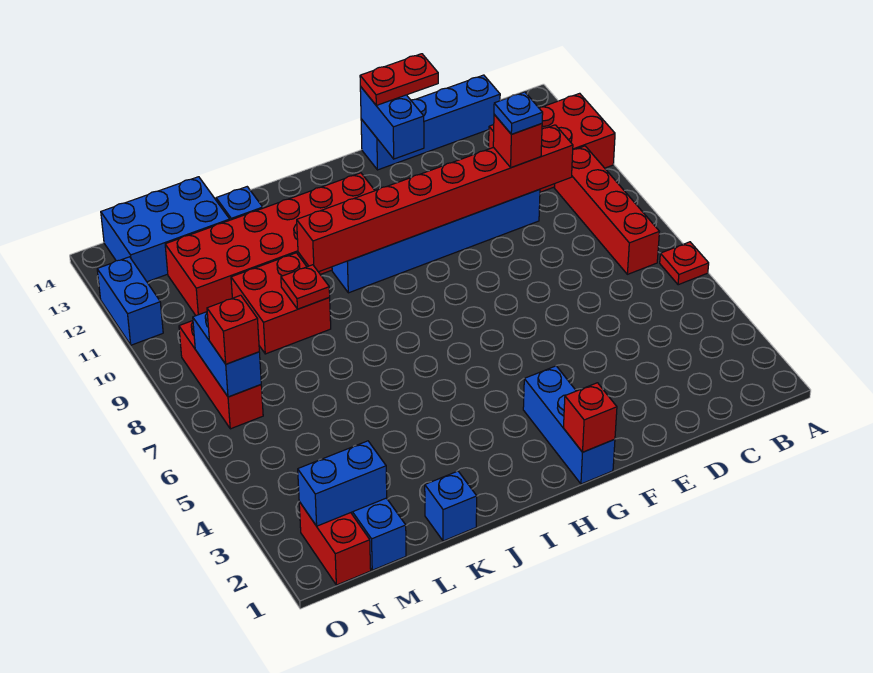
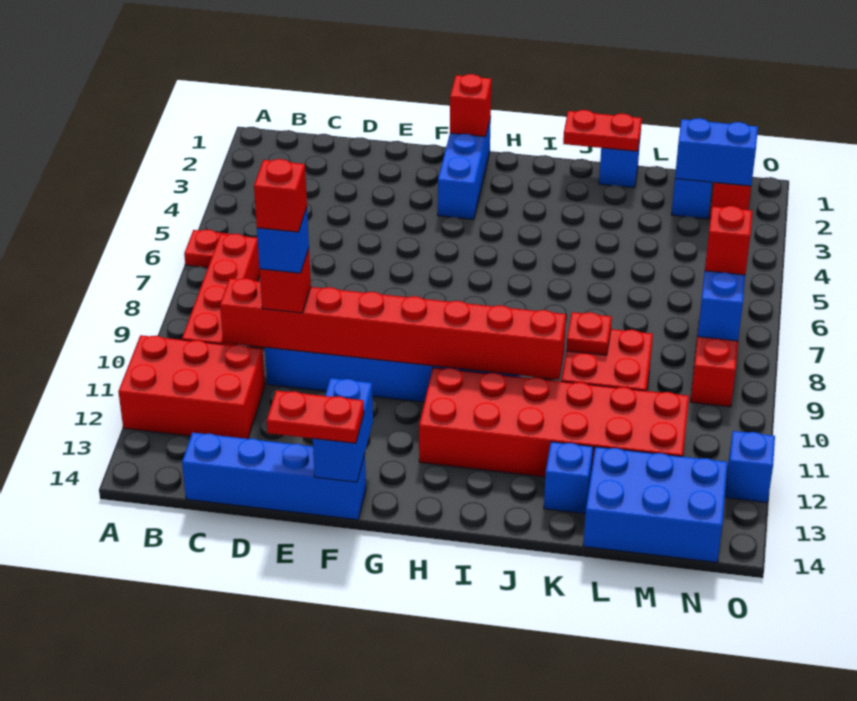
blue 1x1 plate [494,92,543,134] -> blue 1x1 brick [257,208,309,273]
none -> red 1x1 brick [254,159,307,232]
none -> red 1x2 plate [563,110,642,151]
blue 1x2 brick [97,257,163,345] -> blue 1x1 brick [725,431,775,502]

